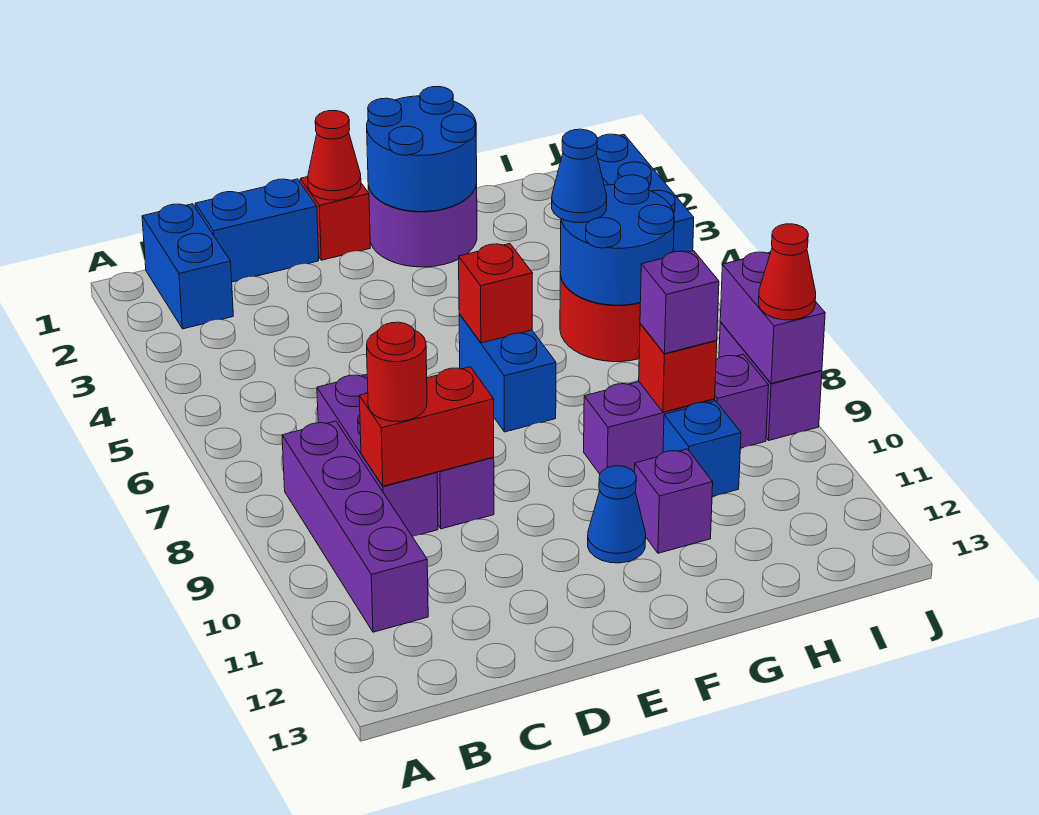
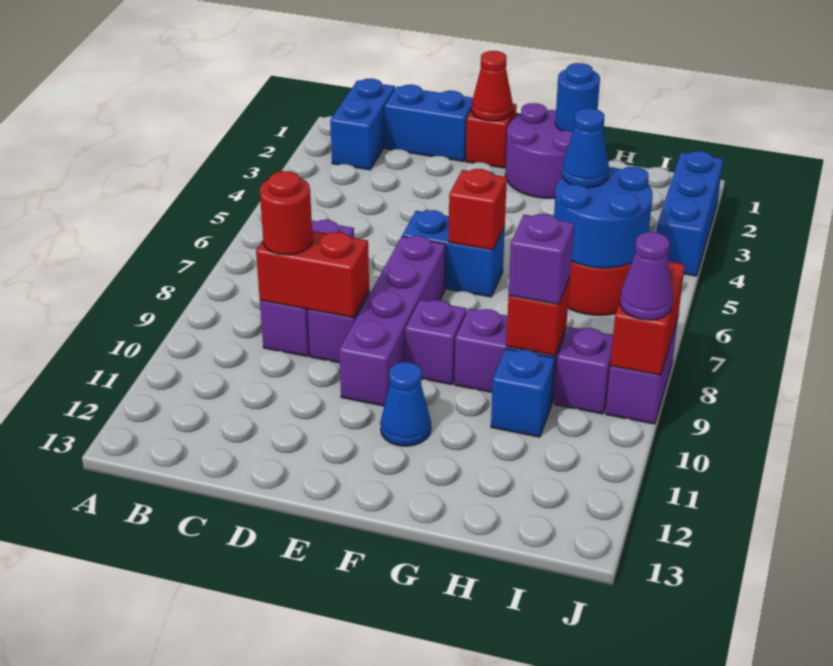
purple 1x4 brick [282,421,428,632] -> purple 1x4 brick moved to [339,236,446,406]
blue 2x2 round brick [367,86,477,212] -> blue 1x1 round brick [555,63,600,132]
blue 1x2 brick [459,314,556,432] -> blue 1x2 brick turned to [402,210,505,297]
purple 1x1 brick [634,449,713,553] -> purple 1x1 brick moved to [405,300,466,385]
purple 1x2 brick [720,252,825,384] -> red 1x2 brick [610,260,685,375]
red 1x1 cone [759,224,816,320] -> purple 1x1 cone [620,232,673,320]

